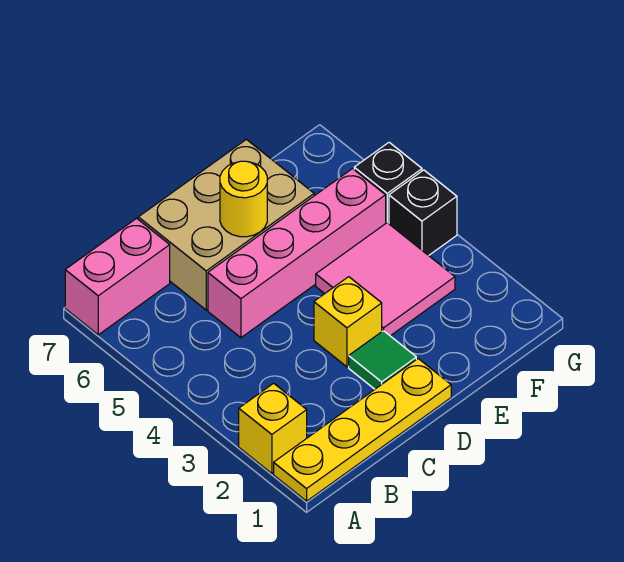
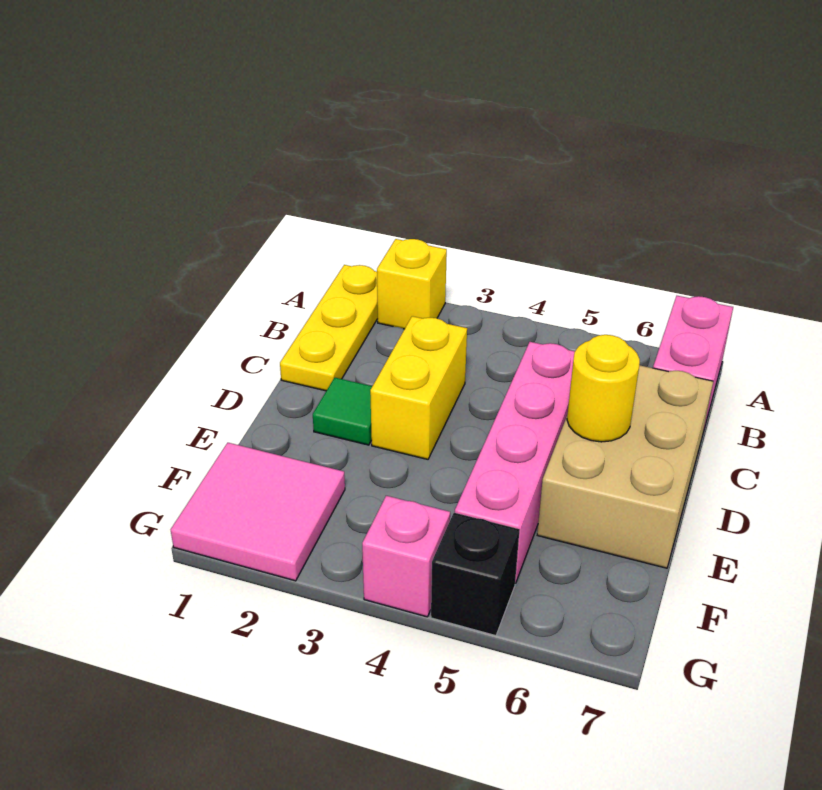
yellow 1x4 plate [274,359,451,501] -> yellow 1x3 plate [280,265,378,391]
yellow 1x1 brick [314,277,382,367] -> yellow 1x2 brick [370,316,467,459]
pink 2x2 tile [316,223,455,336] -> pink 2x2 tile moved to [171,443,345,581]
black 1x1 brick [389,170,457,256] -> pink 1x1 brick [362,496,450,617]

